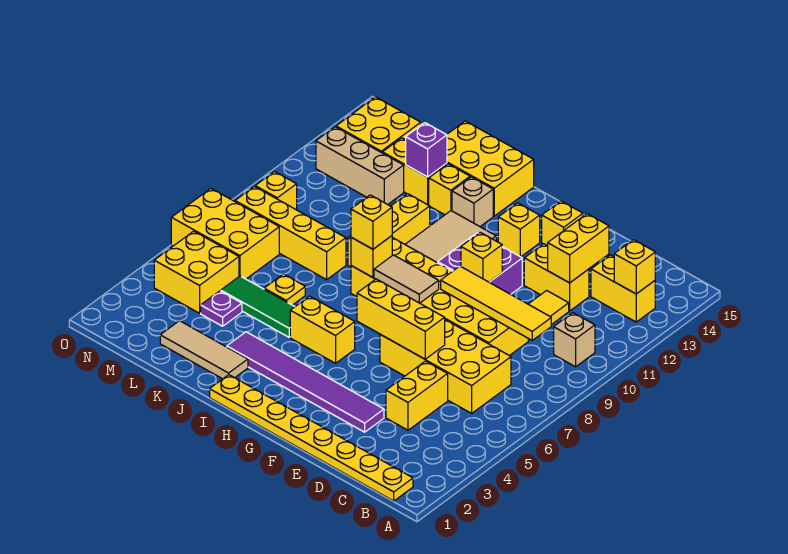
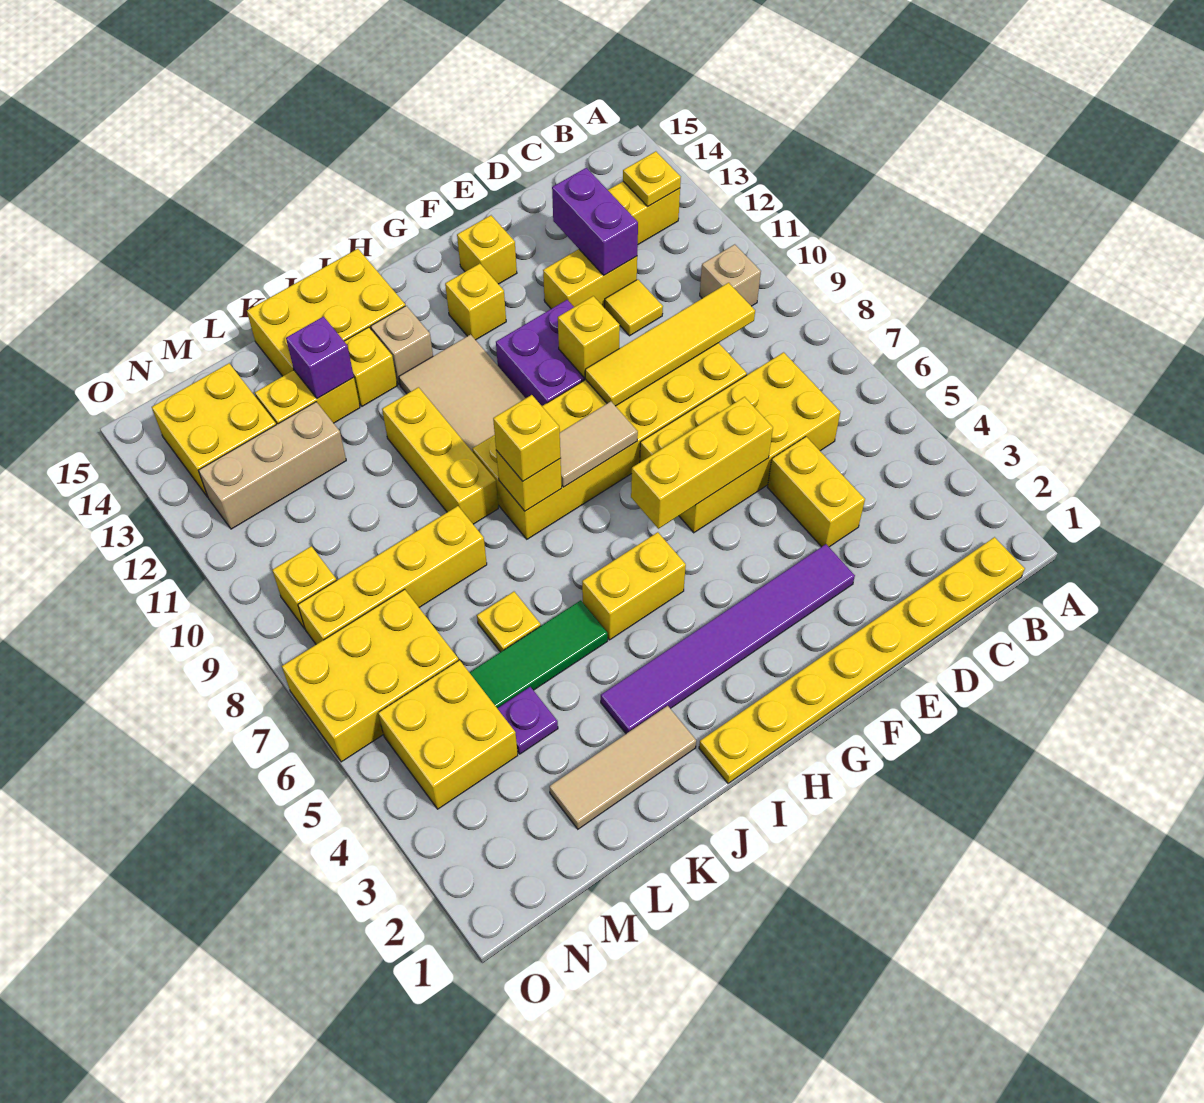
yellow 1x1 brick [614,240,655,294] -> yellow 1x1 plate [623,151,681,206]
yellow 1x2 brick [548,214,609,283] -> purple 1x2 brick [552,168,638,275]

